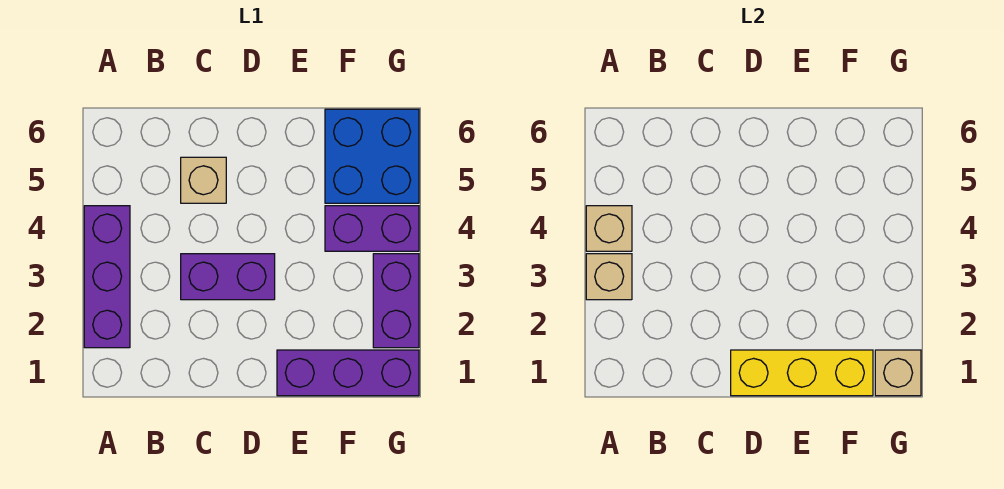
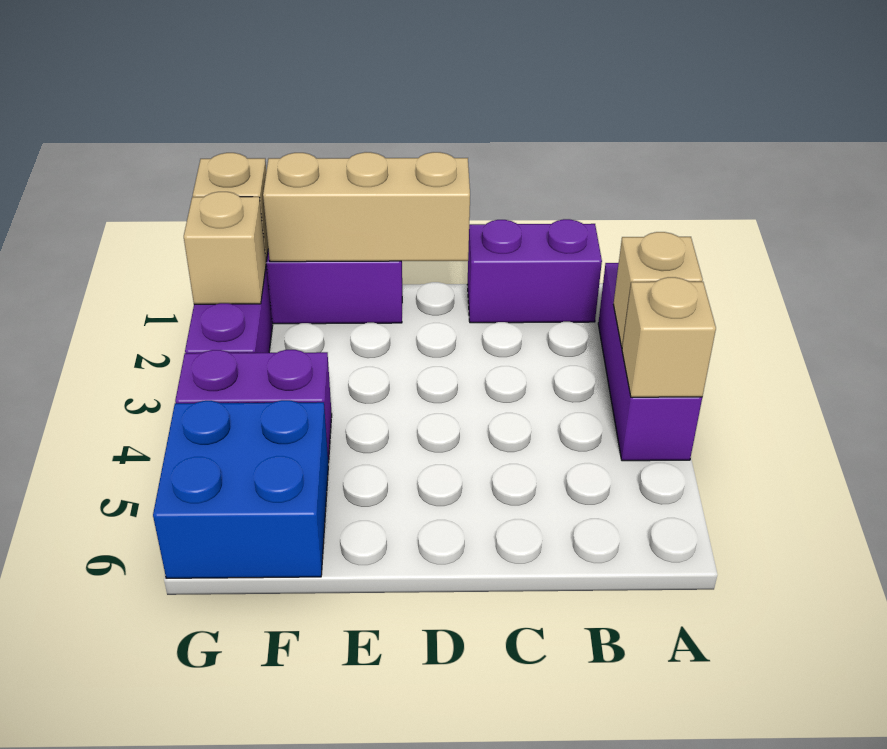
purple 1x2 brick [181,254,275,300] -> purple 1x2 brick moved to [467,219,602,323]
tan 1x1 brick [181,157,226,203] -> tan 1x1 brick moved to [184,192,266,304]
yellow 1x3 brick [731,350,873,396] -> tan 1x3 brick [263,152,470,262]

